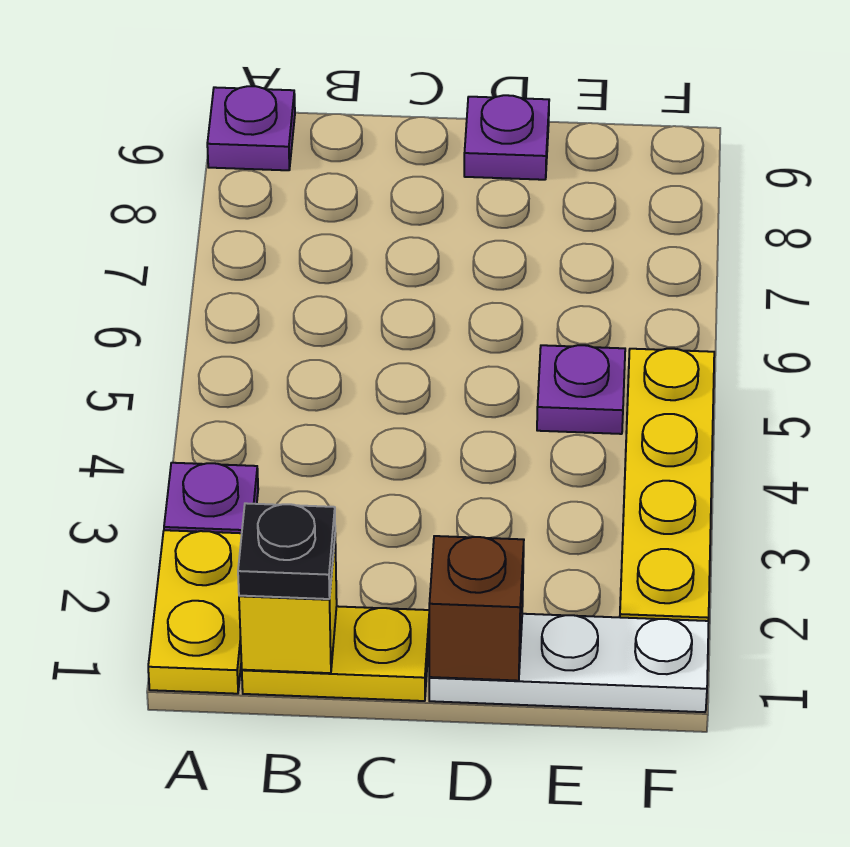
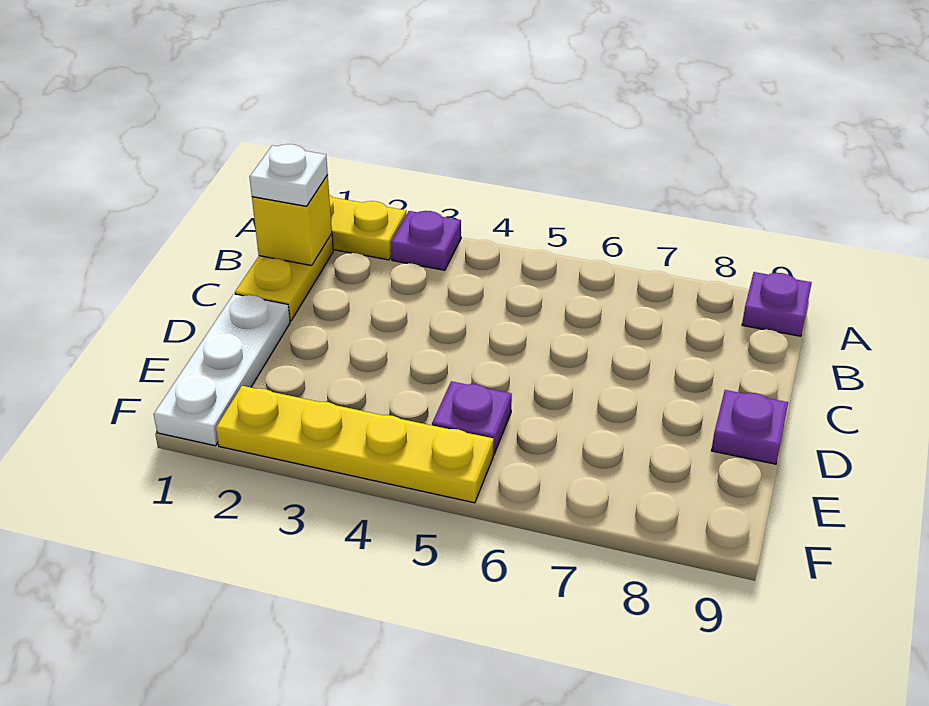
black 1x1 plate [238,503,335,599] -> white 1x1 plate [250,144,328,206]
brown 1x1 brick [429,536,524,681] -> none

